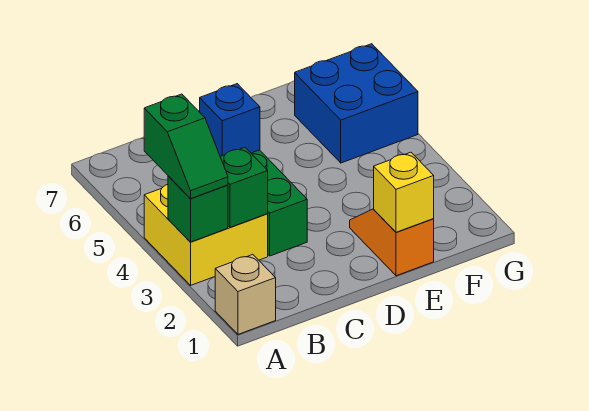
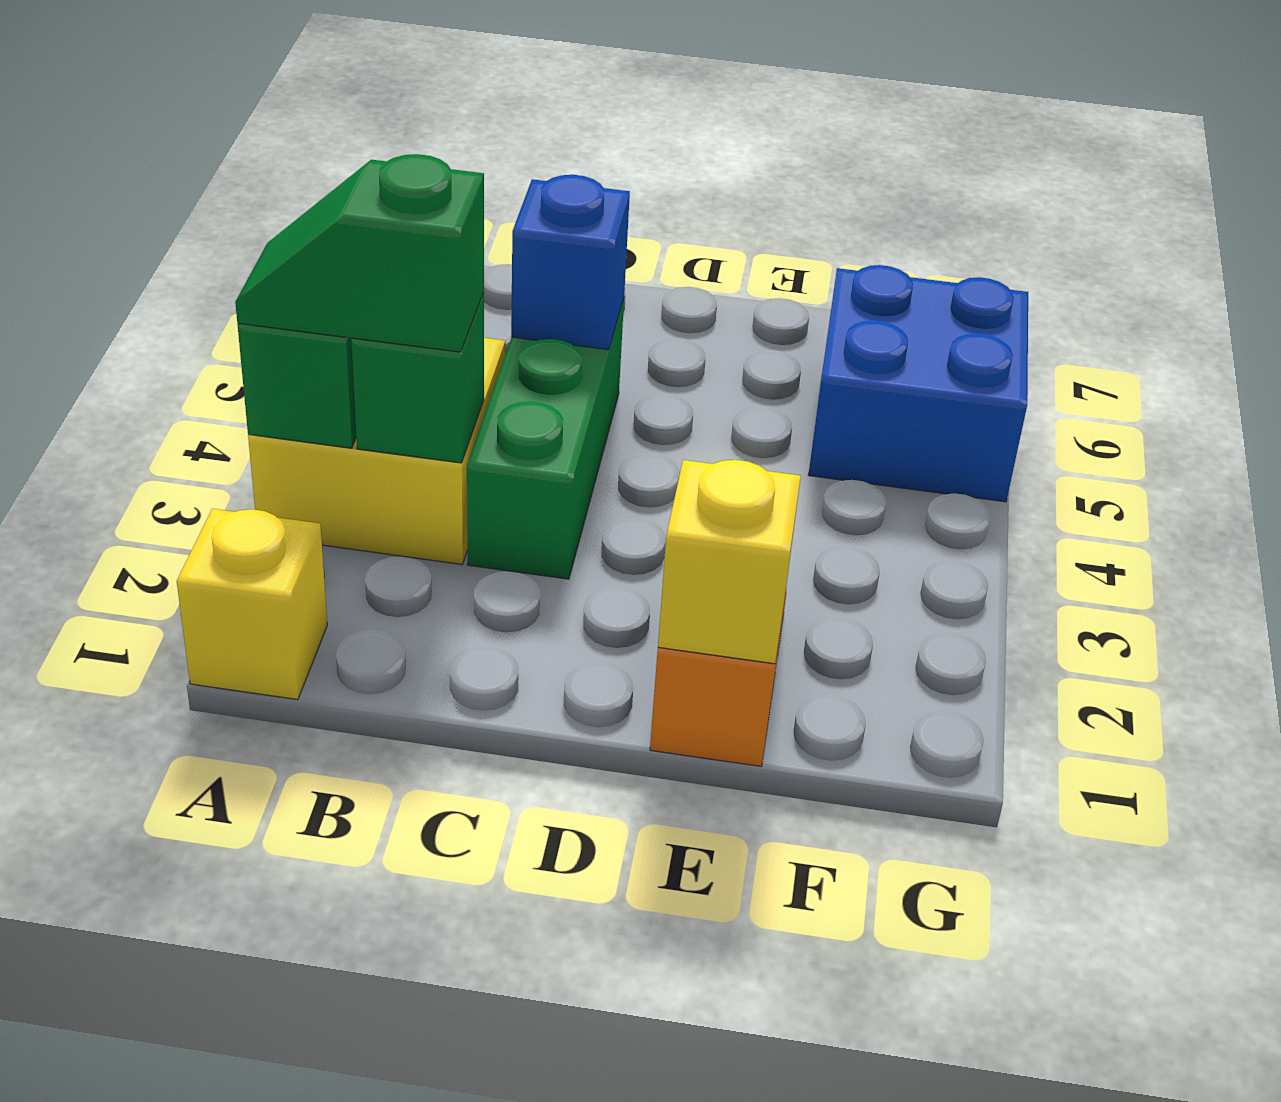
tan 1x1 brick [215,255,276,334] -> yellow 1x1 brick [177,509,327,700]
green 1x2 slope [144,94,228,198] -> green 1x2 slope turned to [235,154,484,352]

